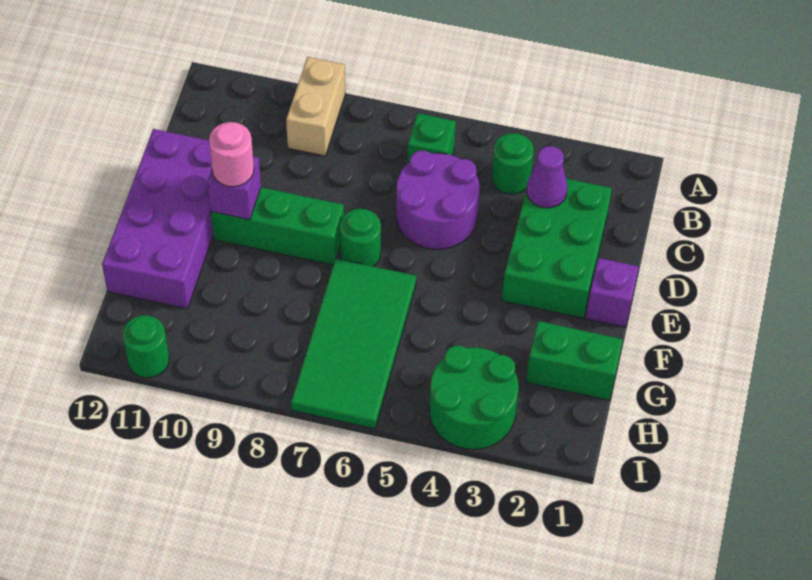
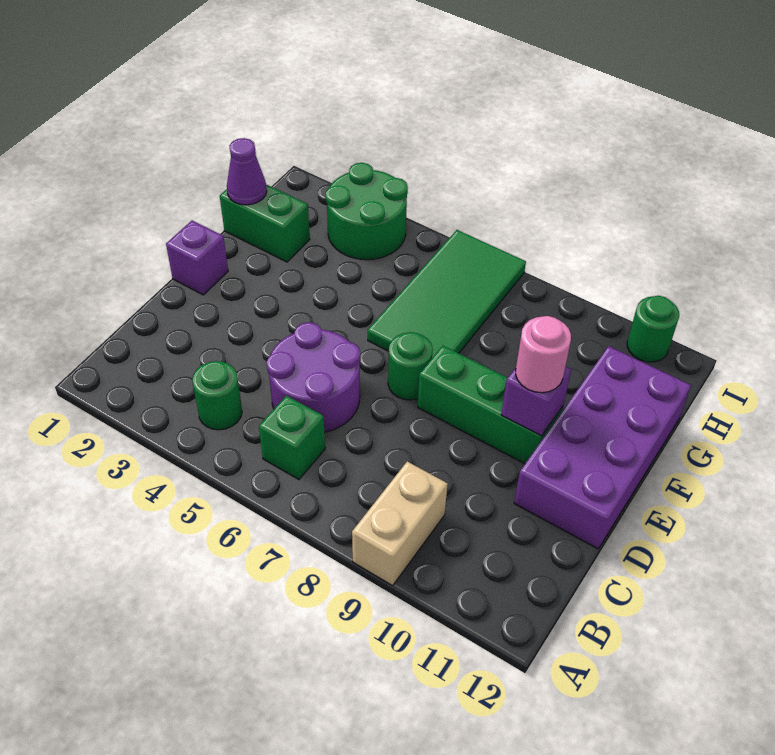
green 2x3 brick [502,171,612,318] -> none
purple 1x1 cone [526,146,567,208] -> purple 1x1 cone moved to [227,138,267,205]

